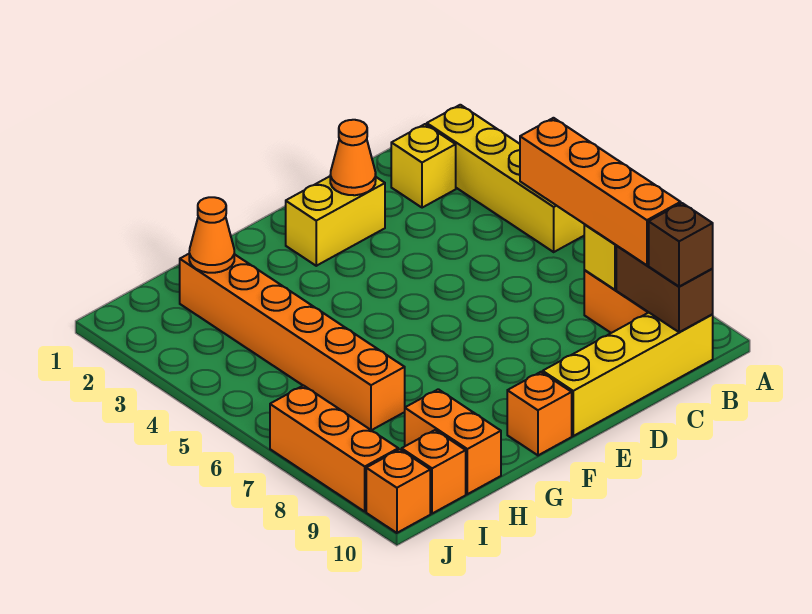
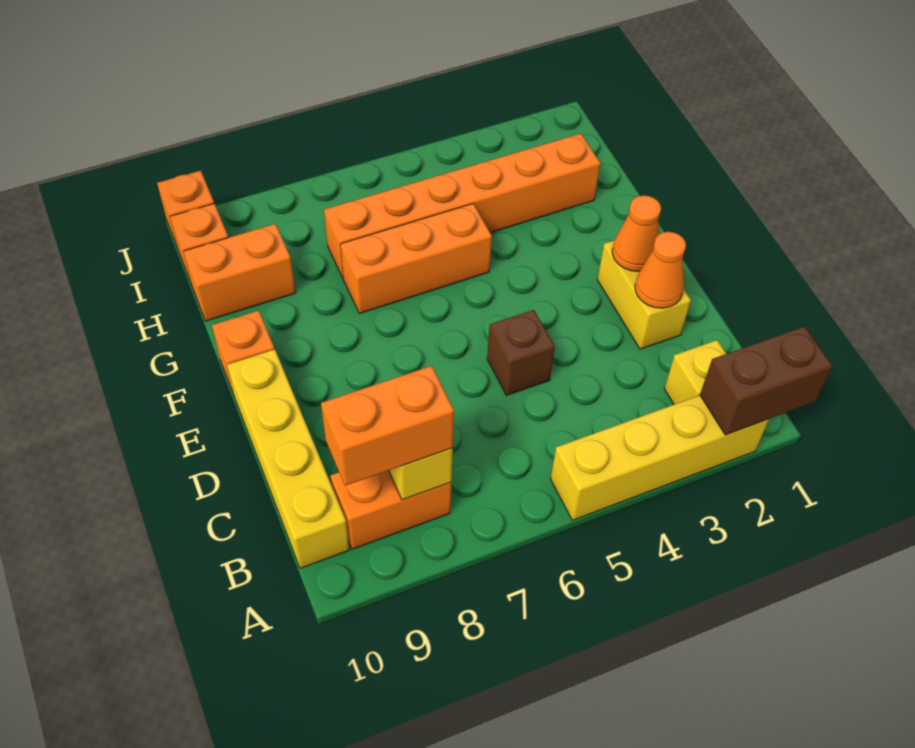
orange 1x4 brick [520,118,681,265] -> orange 1x2 brick [321,366,454,486]
brown 1x2 brick [616,246,713,332] -> brown 1x2 brick moved to [700,326,833,435]
brown 1x1 brick [649,203,713,287] -> brown 1x1 brick moved to [487,310,555,395]
orange 1x1 cone [189,197,234,273] -> orange 1x1 cone moved to [612,195,661,271]
orange 1x3 brick [270,386,398,511] -> orange 1x3 brick moved to [340,204,492,313]

